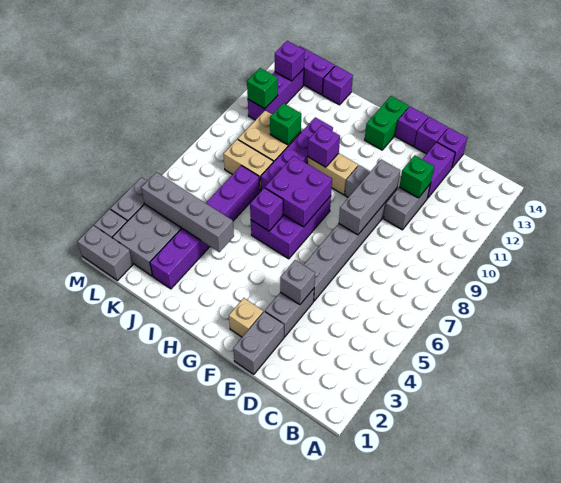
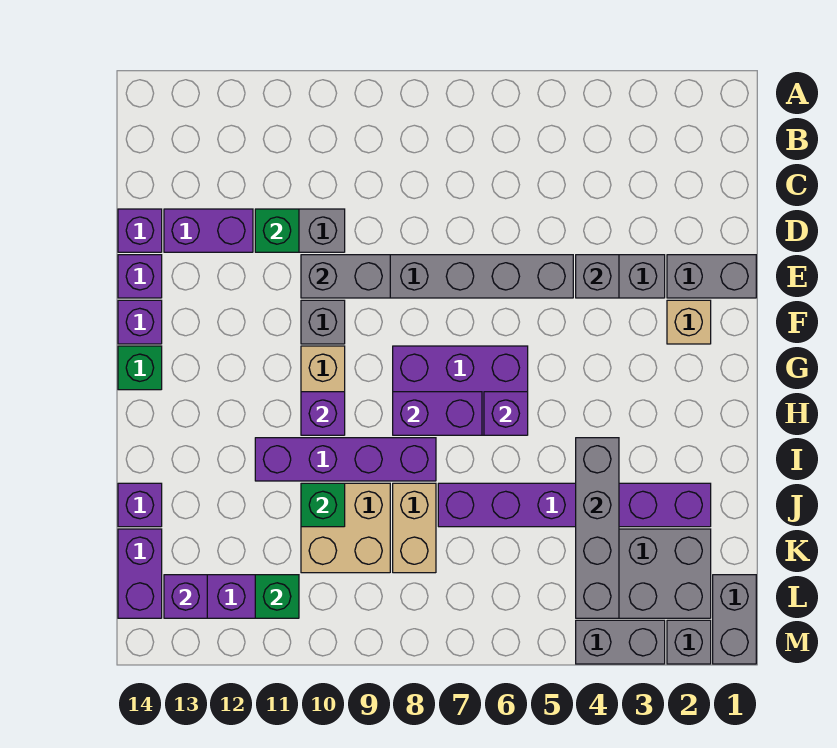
grey 1x3 brick [339,159,400,235] -> grey 1x2 brick [301,255,390,298]
purple 2x2 brick [265,156,332,227] -> purple 1x2 brick [393,392,482,435]
green 1x2 brick [365,96,409,150] -> green 1x1 brick [118,346,162,390]

